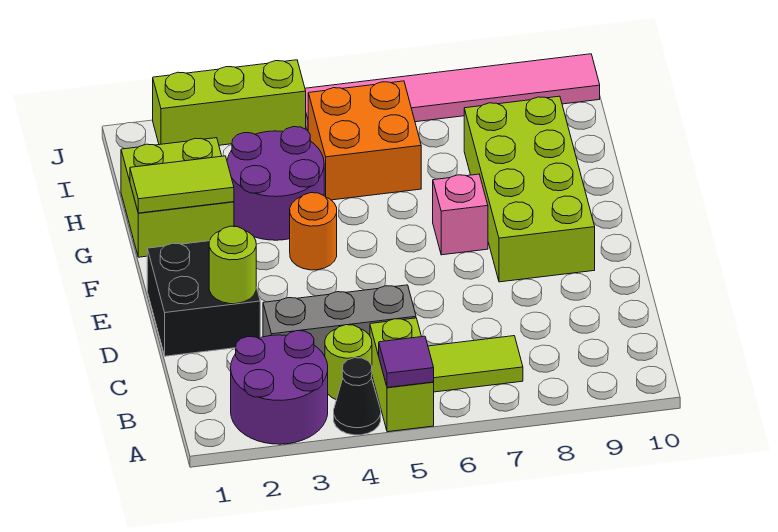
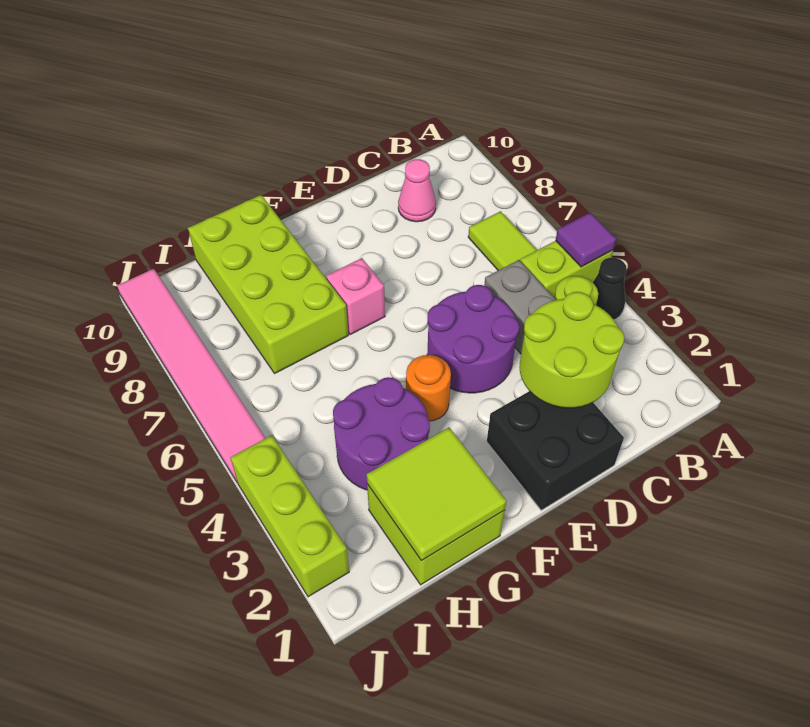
purple 2x2 round brick [231,331,328,444] -> purple 2x2 round brick moved to [427,285,519,393]
none -> pink 1x1 cone [398,159,436,222]
lime 1x1 round brick [209,226,256,304] -> lime 2x2 round brick [520,292,624,408]
lime 2x4 brick [464,96,595,282] -> lime 2x4 brick turned to [188,195,348,373]
lime 1x2 tile [130,156,234,213] -> lime 2x2 tile [367,428,506,561]
orange 2x2 brick [308,81,421,200] -> none

